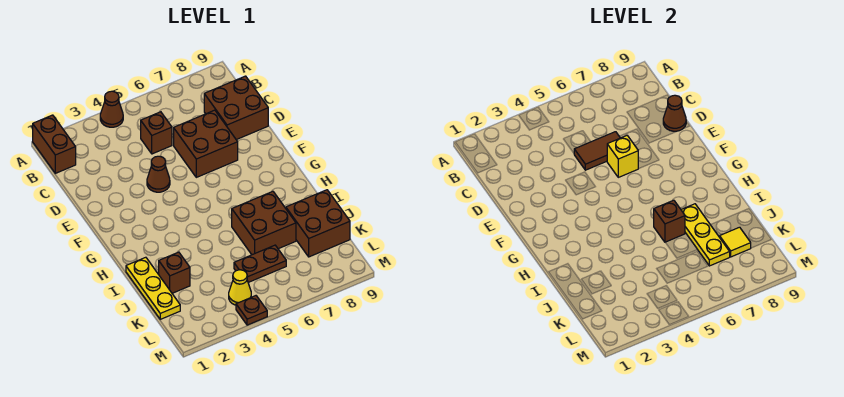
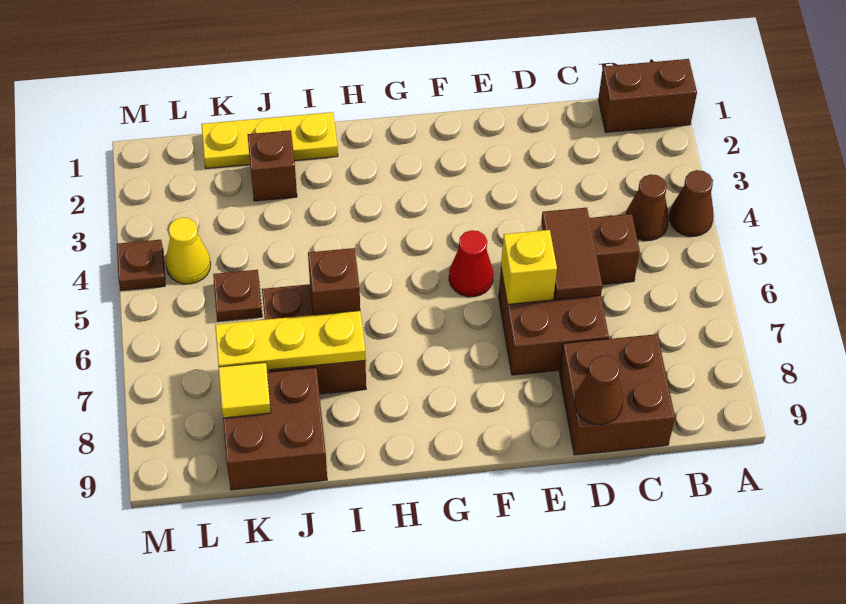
brown 1x1 cone [147,156,170,192] -> brown 1x1 cone moved to [626,174,669,241]
none -> red 1x1 cone [449,230,493,297]
brown 1x2 plate [234,245,286,282] -> brown 1x1 plate [213,270,262,321]

